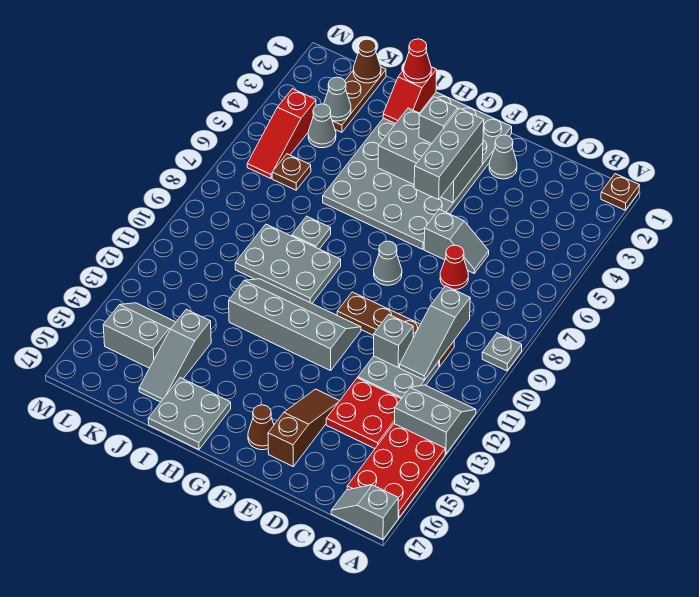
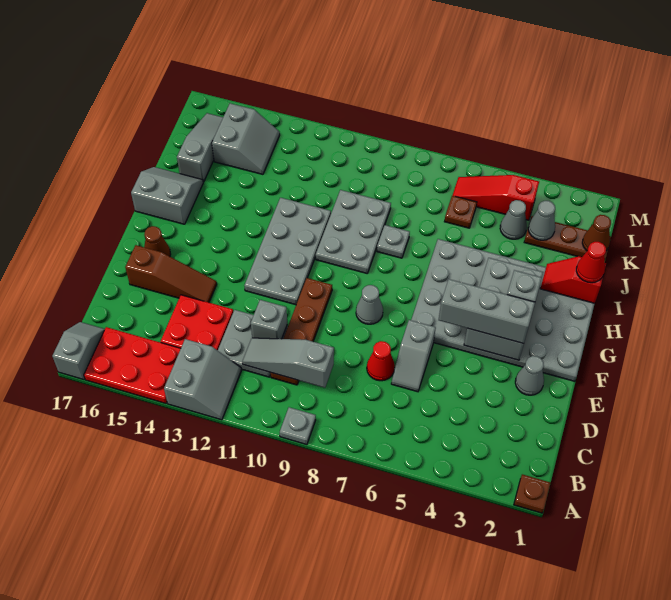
grey 2x4 slope [229,279,361,371] -> grey 2x4 plate [244,198,331,305]
grey 2x2 plate [148,378,231,449] -> grey 2x2 slope [131,167,203,224]
grey 1x3 slope [139,309,211,402] -> grey 1x3 slope turned to [177,113,223,182]

